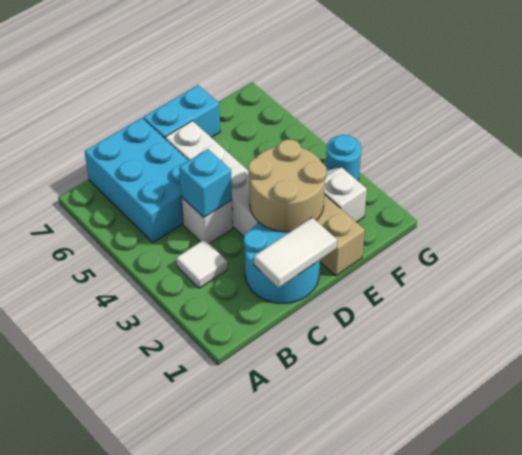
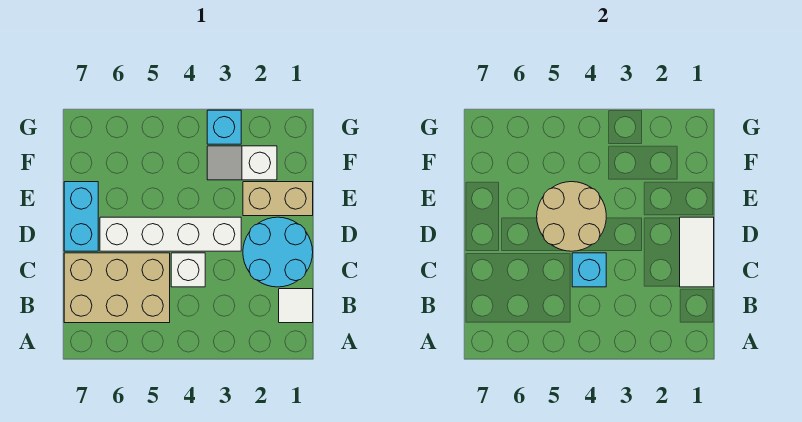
white 1x1 tile [176,239,227,288] -> white 1x1 tile moved to [279,289,313,323]
cyan 2x3 brick [85,118,189,243] -> tan 2x3 brick [64,253,170,323]
tan 2x2 round brick [248,139,327,232] -> tan 2x2 round brick moved to [537,182,606,251]
cyan 1x1 round brick [326,135,361,181] -> cyan 1x1 brick [207,110,241,144]

